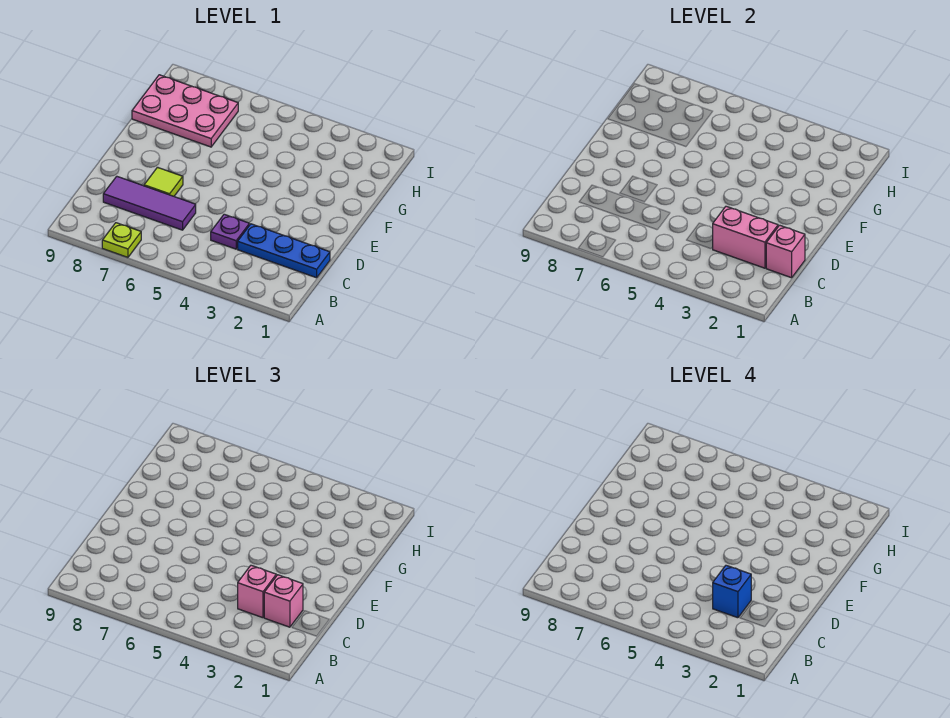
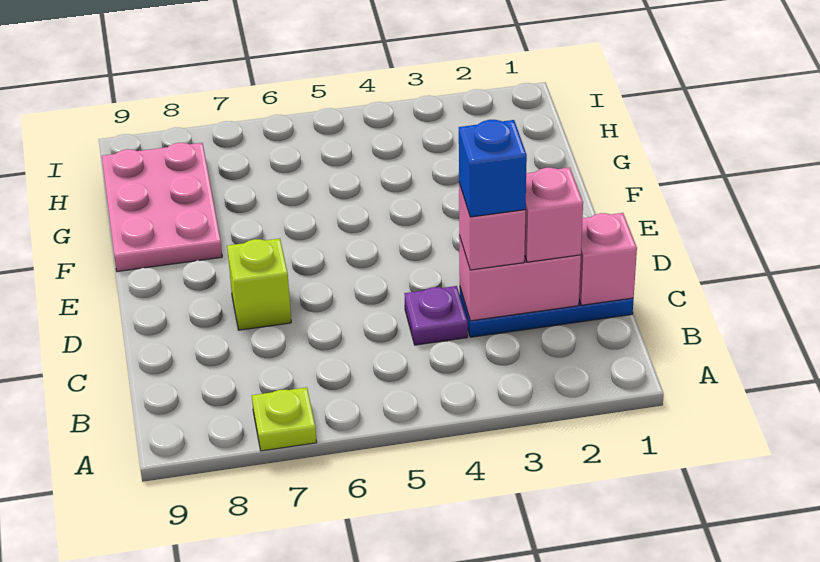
purple 1x3 tile [103,176,196,230] -> none
lime 1x1 tile [144,167,183,196] -> lime 1x1 brick [227,238,291,330]
pink 2x3 plate [132,75,238,147] -> pink 2x3 plate turned to [102,143,222,272]

